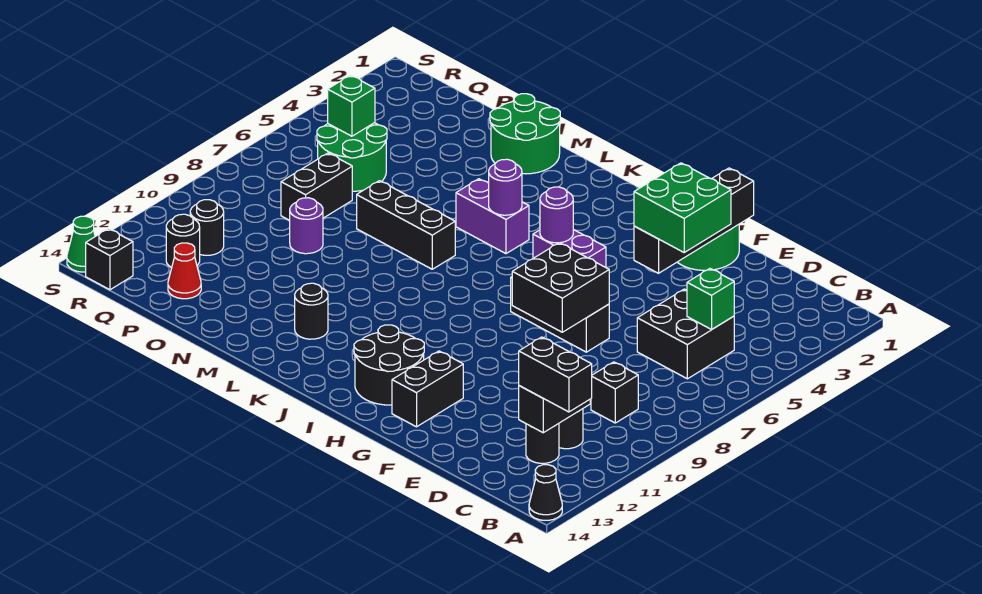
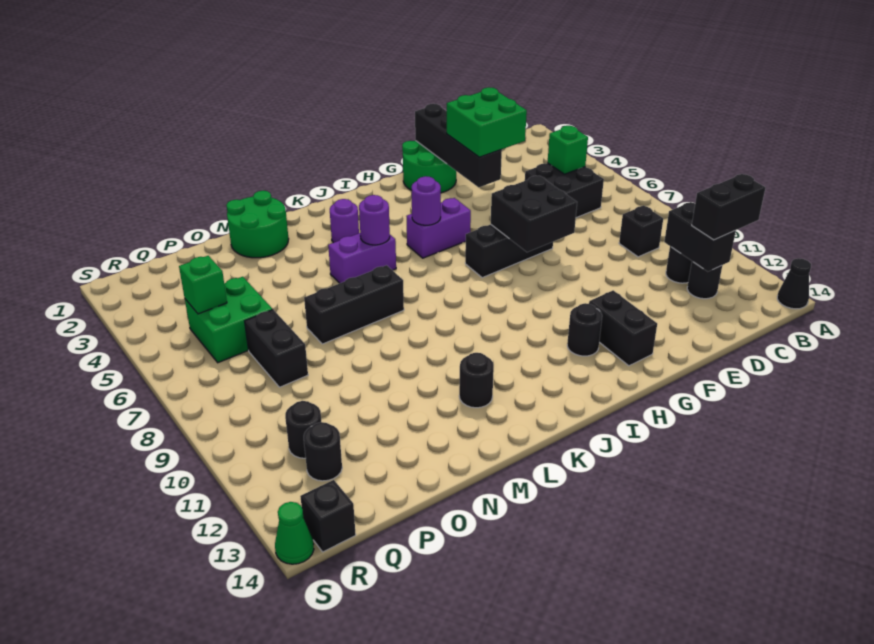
black 2x2 round brick [354,325,424,405] -> black 1x1 round brick [567,303,602,356]
purple 1x1 round brick [290,198,323,254] -> purple 1x1 round brick moved to [330,199,359,243]
green 2x2 round brick [317,123,387,191] -> green 2x2 brick [185,277,273,363]
red 1x1 cone [168,243,201,299] -> none

